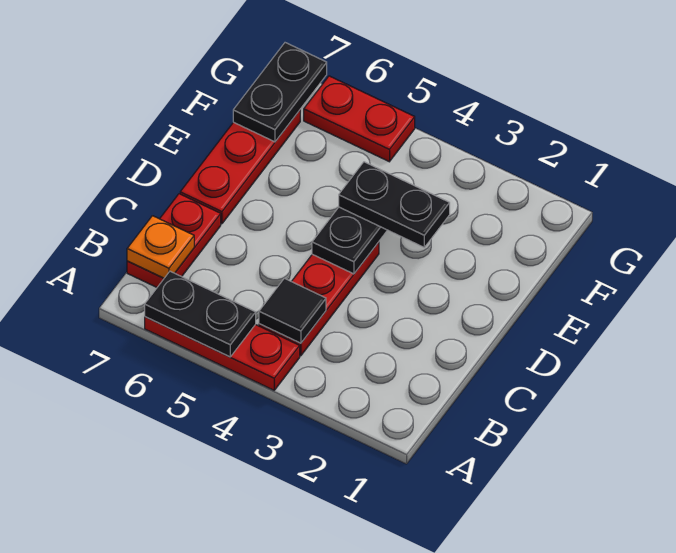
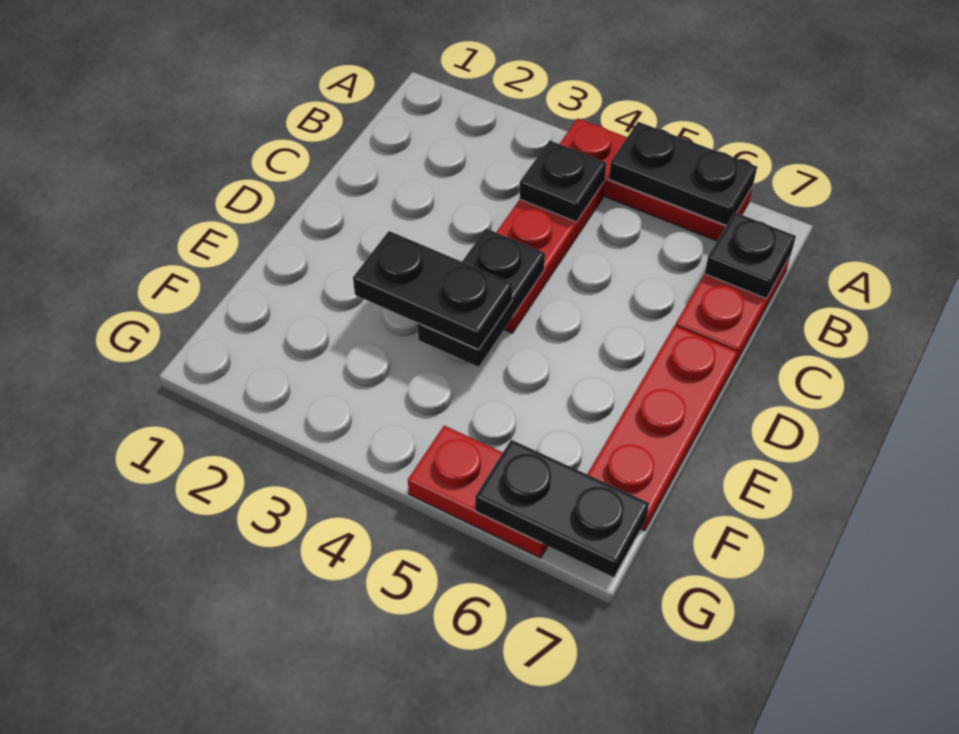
black 1x1 tile [259,278,326,343] -> black 1x1 plate [519,140,606,222]
orange 1x1 plate [127,216,194,278] -> black 1x1 plate [705,212,796,299]
black 1x2 plate [233,43,327,142] -> black 1x2 plate turned to [475,440,649,577]

